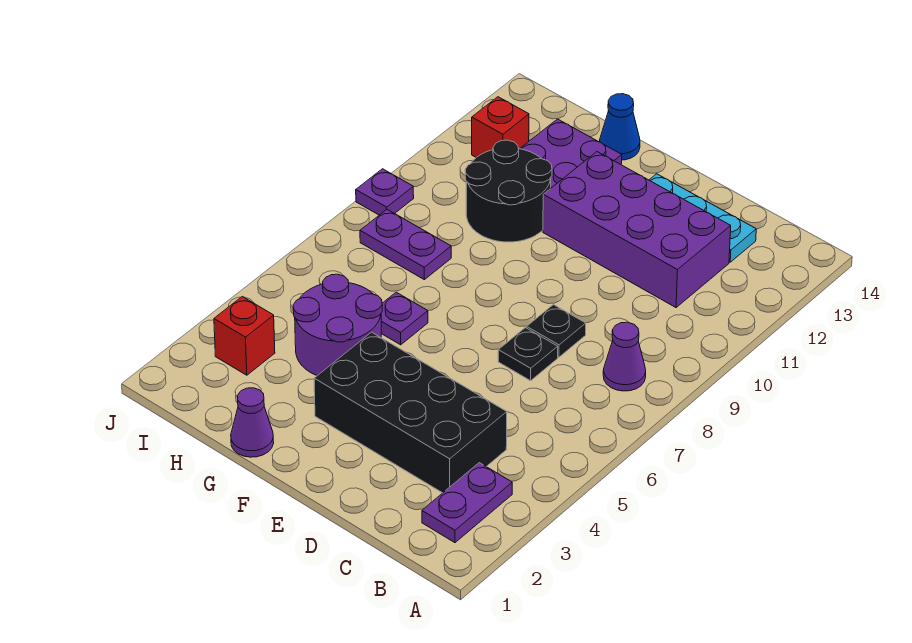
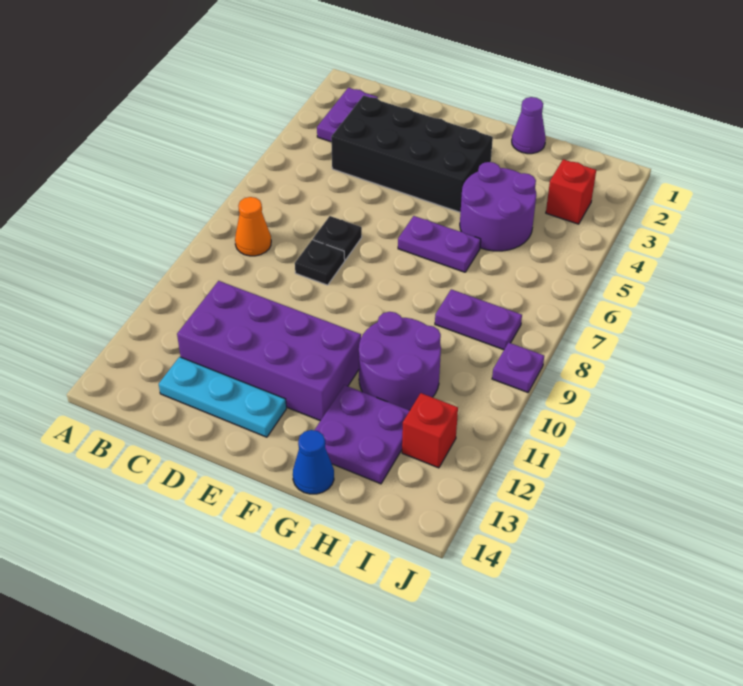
purple 1x1 cone [603,322,646,391] -> orange 1x1 cone [235,197,271,256]
purple 1x1 plate [381,292,428,345] -> purple 1x2 plate [398,216,481,272]
black 2x2 round brick [465,140,552,242] -> purple 2x2 round brick [359,312,441,410]

